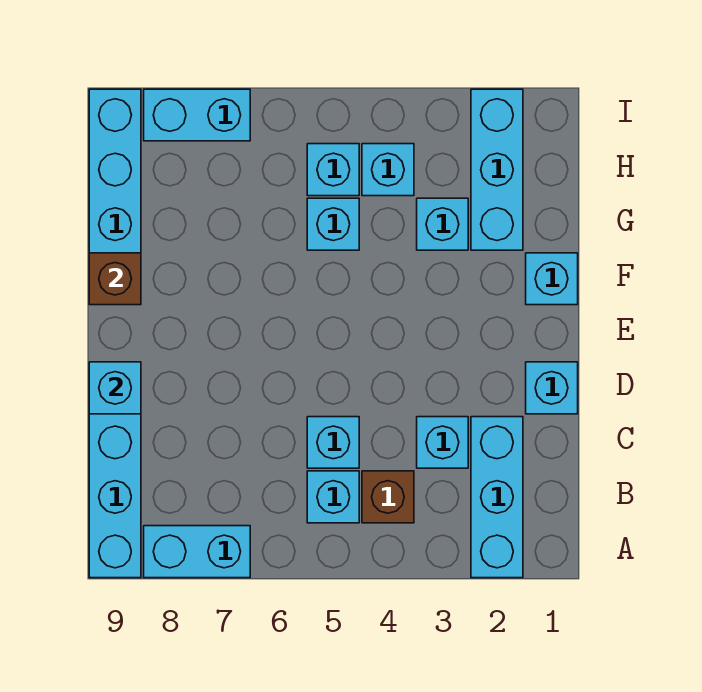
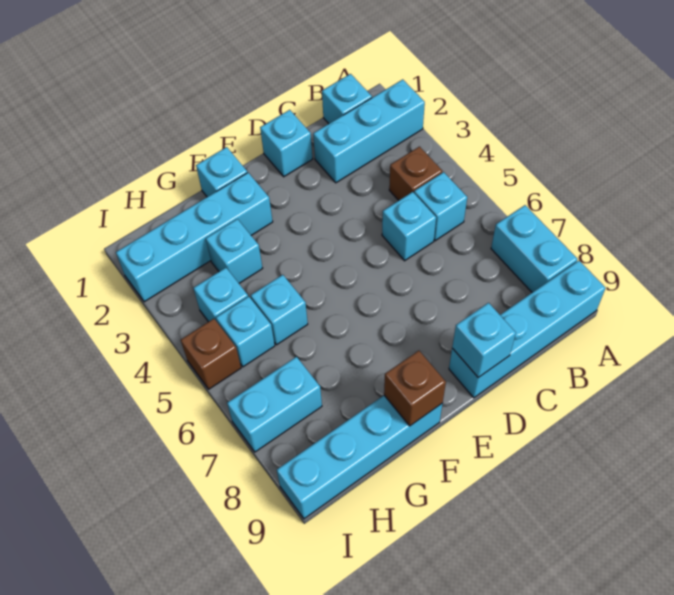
cyan 1x1 brick [417,417,468,468] -> cyan 1x1 brick moved to [322,74,372,124]
cyan 1x3 brick [471,89,523,250] -> cyan 1x4 brick [116,173,273,302]
none -> brown 1x1 brick [181,319,241,389]
cyan 1x2 brick [144,89,250,141] -> cyan 1x2 brick turned to [227,357,322,452]

